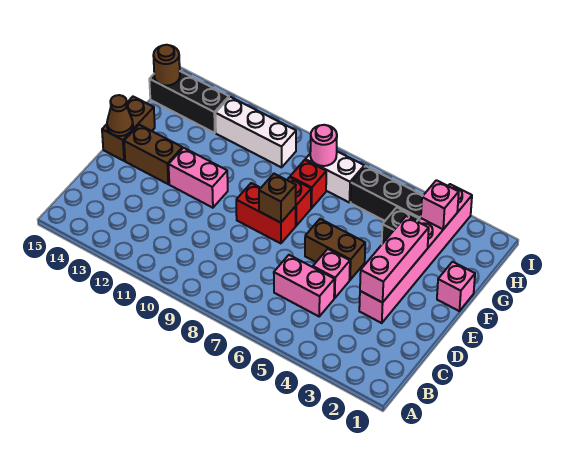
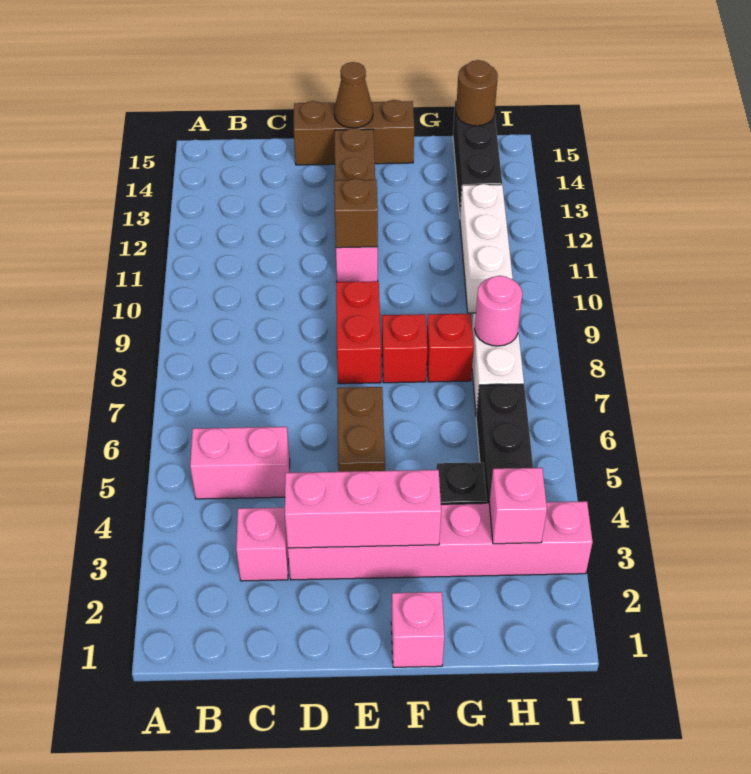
pink 1x2 brick [274,255,334,316] -> pink 1x2 brick turned to [190,427,290,499]
pink 1x1 brick [313,249,350,298] -> pink 1x1 brick moved to [236,508,288,581]
brown 1x1 brick [259,174,296,223] -> brown 1x1 brick moved to [334,179,378,248]
brown 1x2 brick [102,97,155,161] -> brown 1x3 brick [294,100,414,165]

